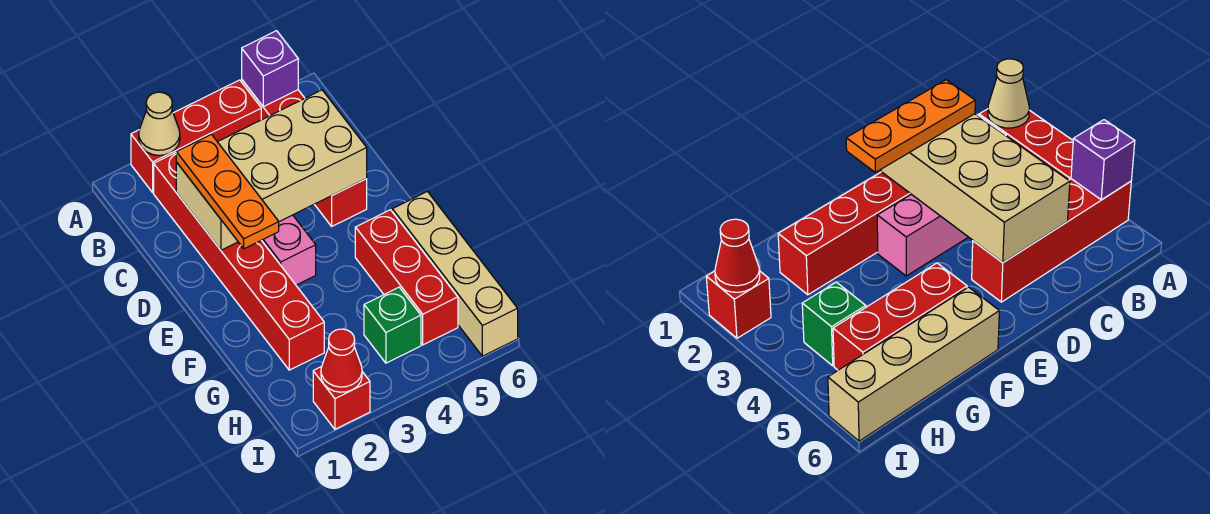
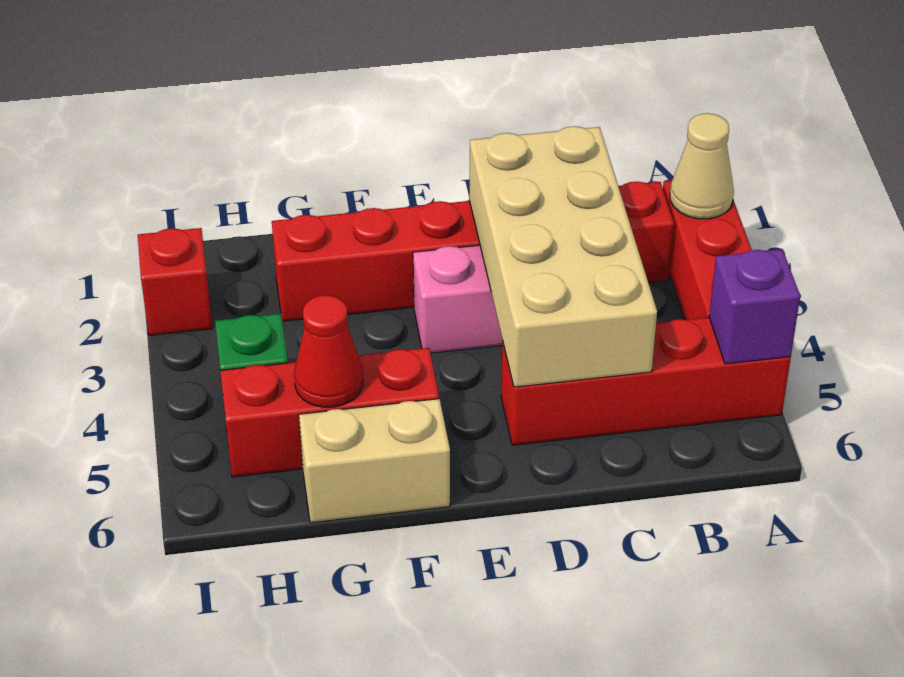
orange 1x3 plate [176,134,279,249] -> none
tan 1x4 brick [392,191,518,356] -> tan 1x2 brick [299,399,450,523]
red 1x1 cone [321,329,362,392] -> red 1x1 cone moved to [294,295,363,407]

